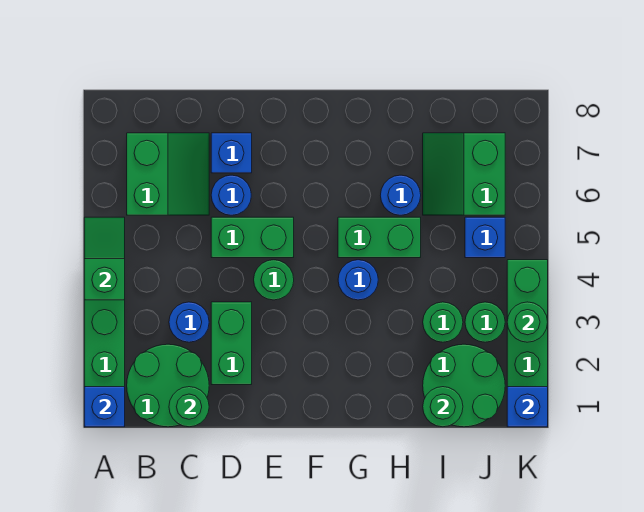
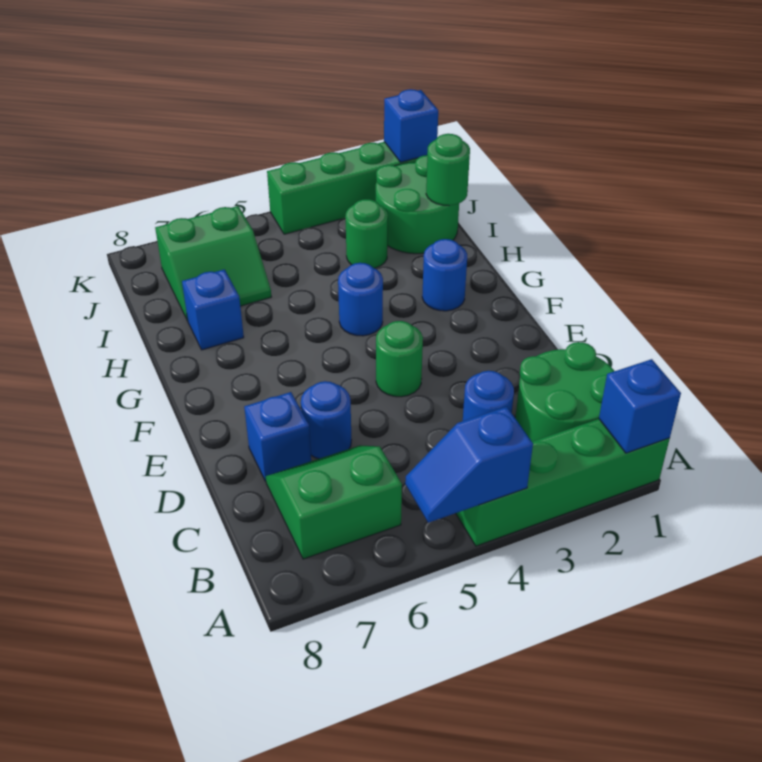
green 1x2 slope [84,217,125,300] -> blue 1x2 slope [405,407,533,523]
green 1x1 round brick [169,387,209,427] -> none
green 1x2 brick [211,302,252,385] -> none
green 1x2 brick [211,217,294,258] -> none
green 1x2 brick [338,217,421,258] -> none
blue 1x1 round brick [380,175,421,215] -> blue 1x1 round brick moved to [422,239,467,311]
green 1x1 round brick [465,302,505,342] -> none
blue 1x1 brick [465,217,505,258] -> blue 1x1 brick moved to [182,269,244,350]
green 1x1 round brick [507,302,548,342] -> none

